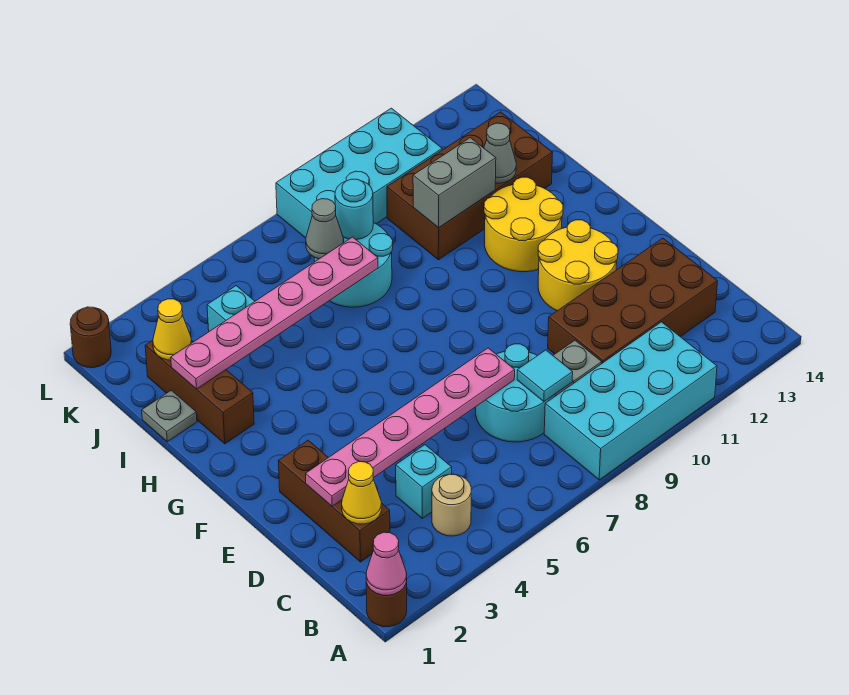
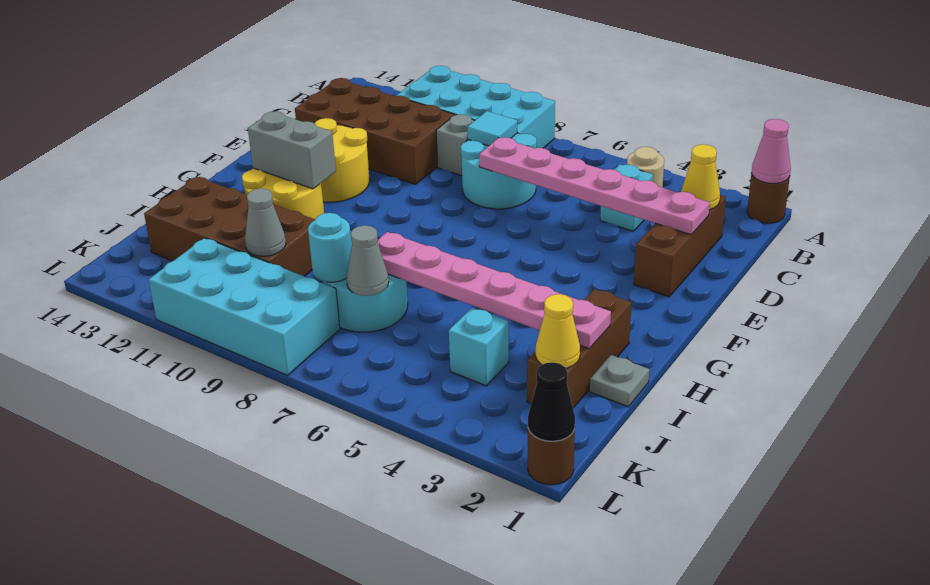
grey 1x2 brick [413,138,496,228] -> grey 1x2 brick moved to [248,111,336,189]
grey 1x1 cone [484,123,516,183] -> grey 1x1 cone moved to [245,188,286,256]
none -> black 1x1 cone [528,362,575,441]

